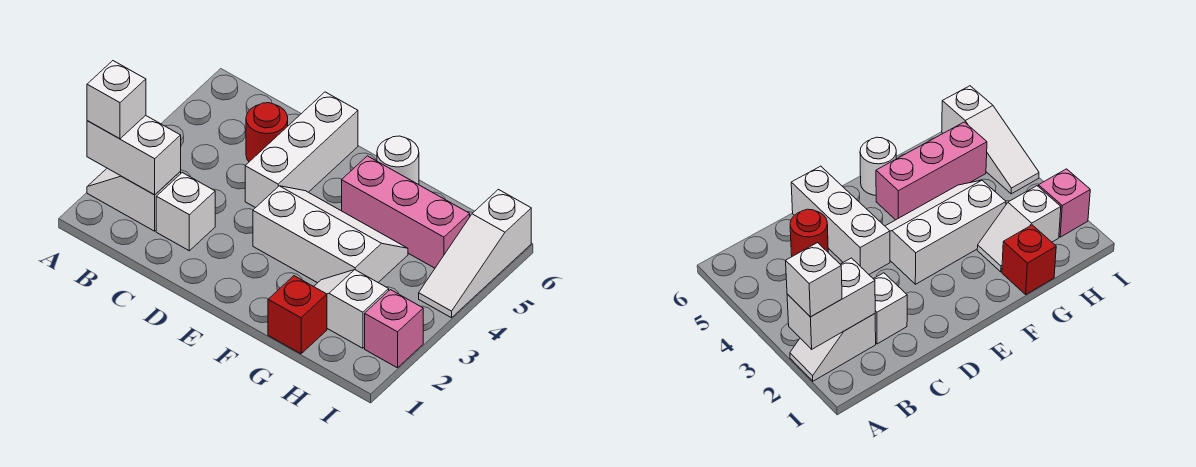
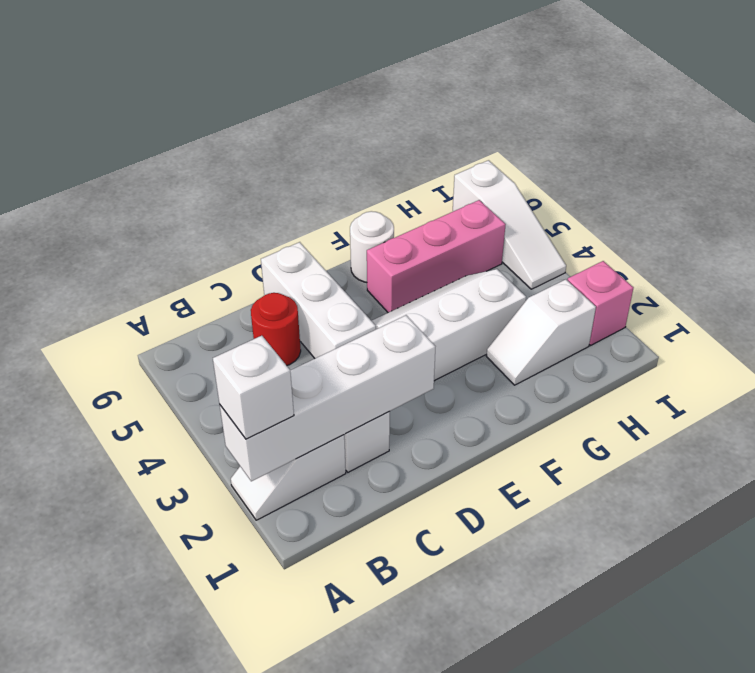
white 1x2 brick [87,115,181,195] -> white 1x4 brick [220,315,435,481]
red 1x1 brick [268,276,327,354] -> none

